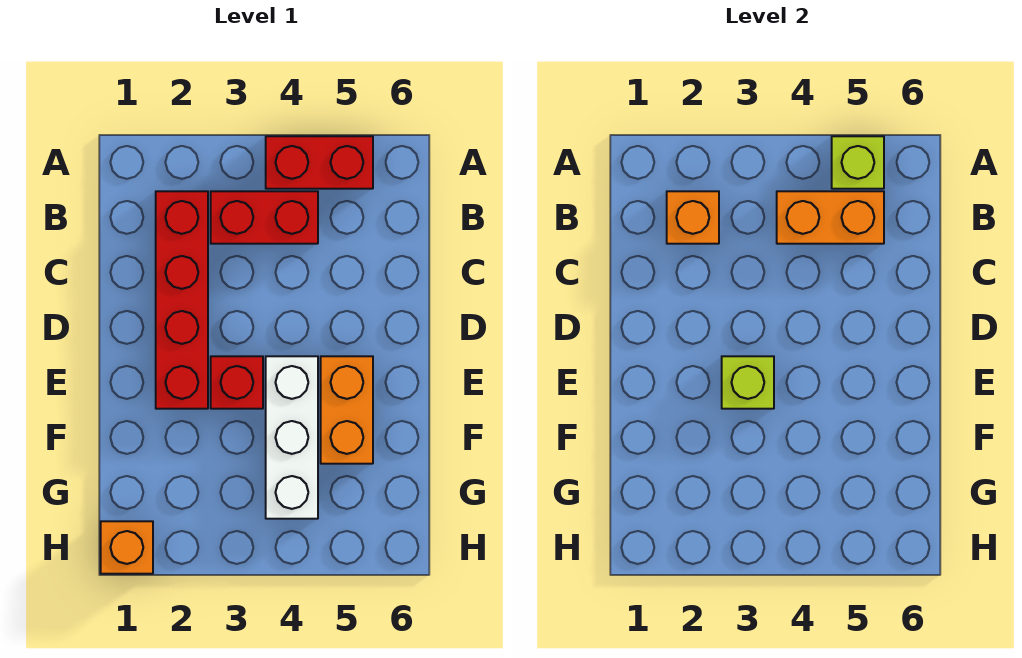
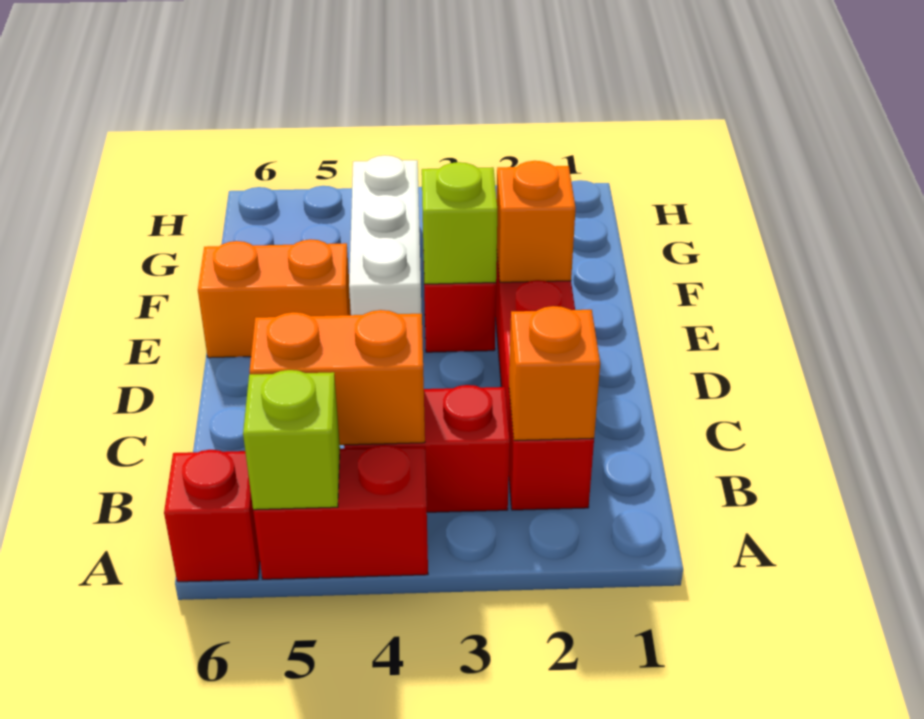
none -> red 1x1 brick [164,450,260,582]
orange 1x2 brick [321,356,373,464] -> orange 1x2 brick turned to [198,239,351,358]
orange 1x1 brick [101,521,153,574] -> orange 1x1 brick moved to [497,161,576,282]

